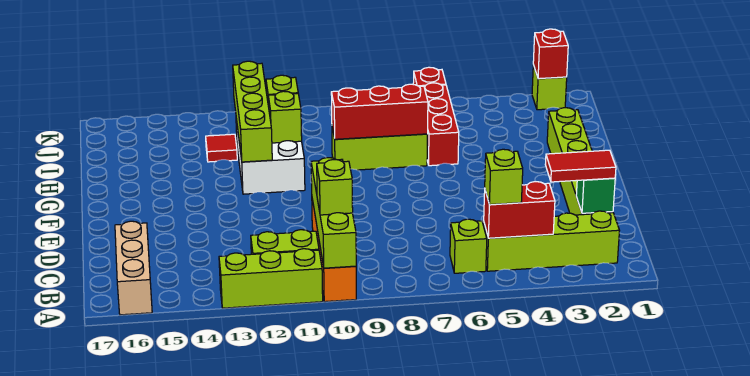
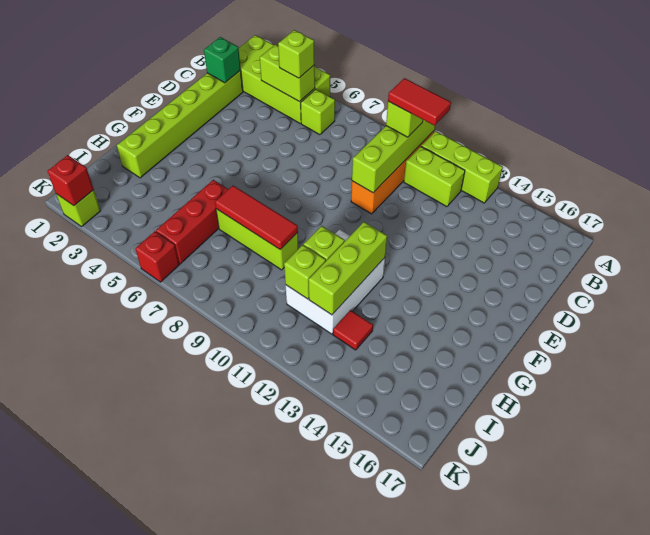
tan 1x3 brick [115,221,152,315] -> none
lime 1x4 brick [484,211,620,271] -> lime 2x4 brick [239,35,330,123]
red 1x2 brick [484,182,555,238] -> lime 1x2 brick [260,44,315,102]
red 1x2 tile [545,150,616,182] -> red 1x2 tile moved to [388,78,451,126]
lime 1x4 brick [233,61,272,162] -> lime 1x3 brick [308,222,387,315]
red 1x3 brick [331,84,428,139] -> red 1x3 tile [215,186,298,250]

